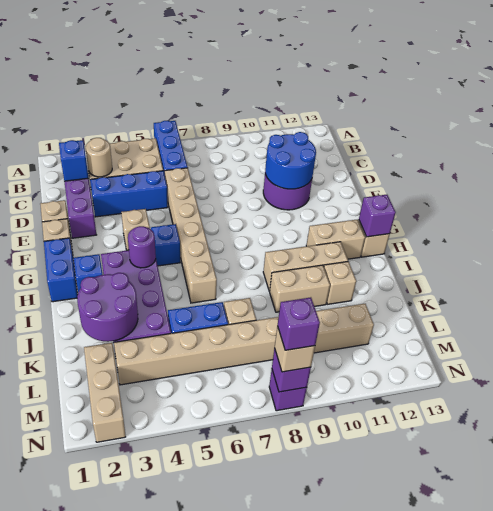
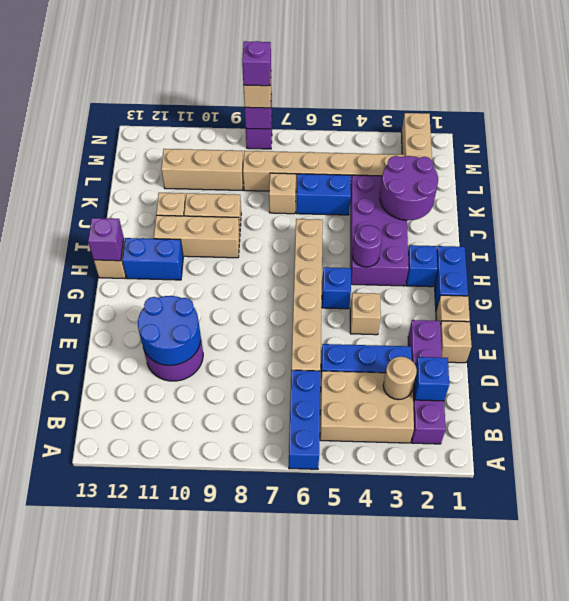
tan 1x2 brick [306,220,365,259] -> blue 1x2 brick [122,238,183,280]

